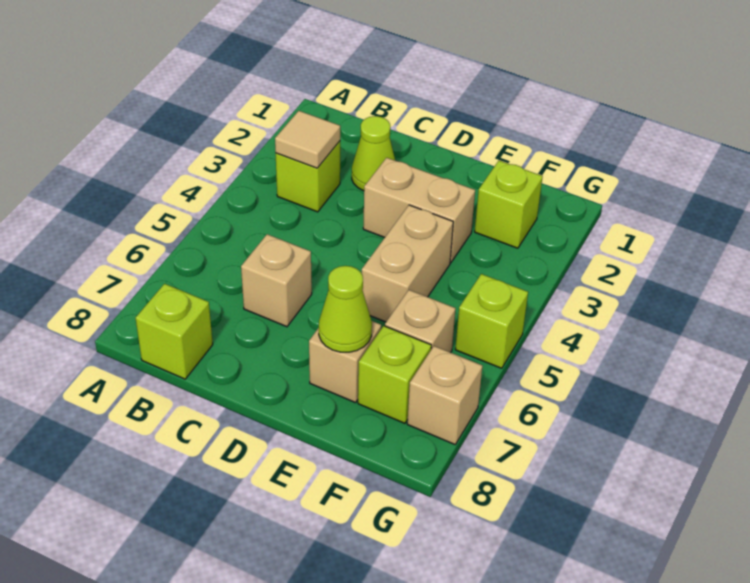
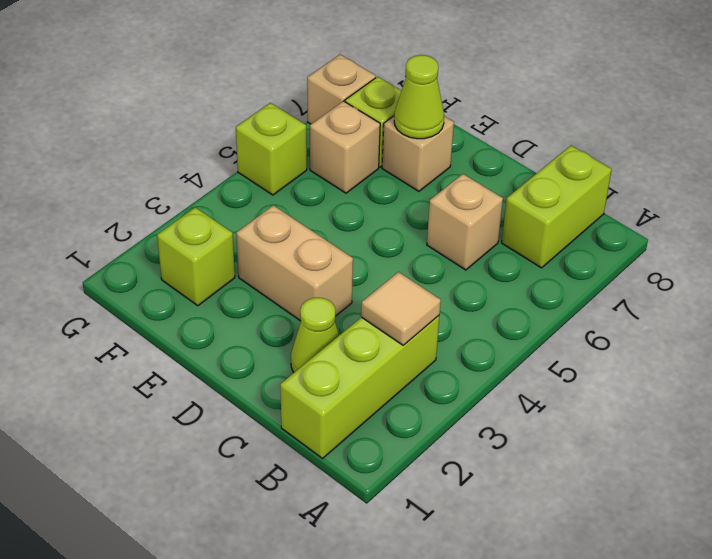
lime 1x1 brick [276,141,340,212] -> lime 1x3 brick [280,316,439,459]
lime 1x1 brick [136,284,213,379] -> lime 1x2 brick [502,146,612,268]
tan 1x2 brick [362,205,453,322] -> none

